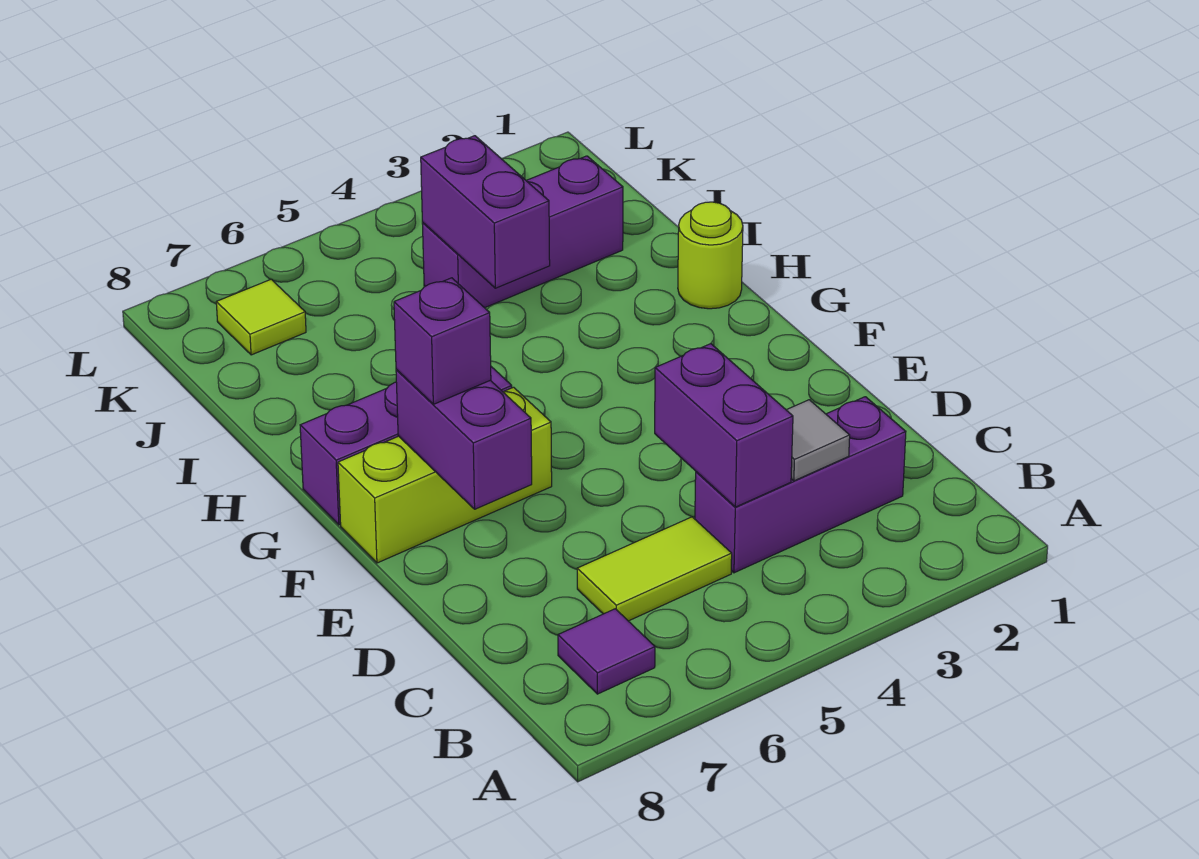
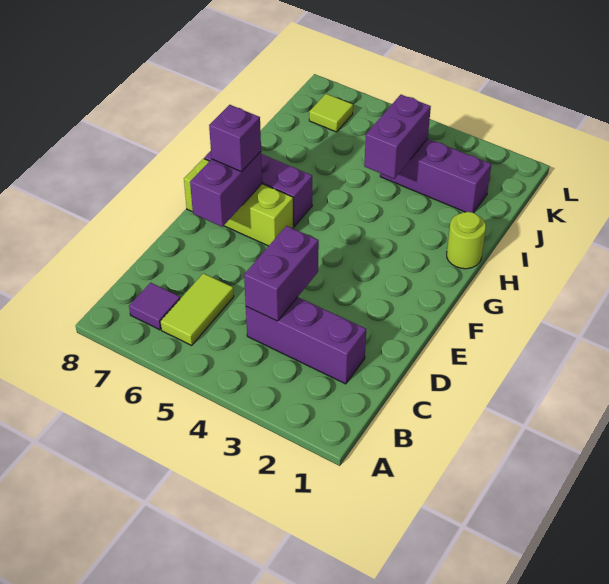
grey 1x1 tile [787,400,850,481] -> none
lime 1x2 tile [577,517,732,621] -> lime 1x2 tile turned to [160,273,234,345]

